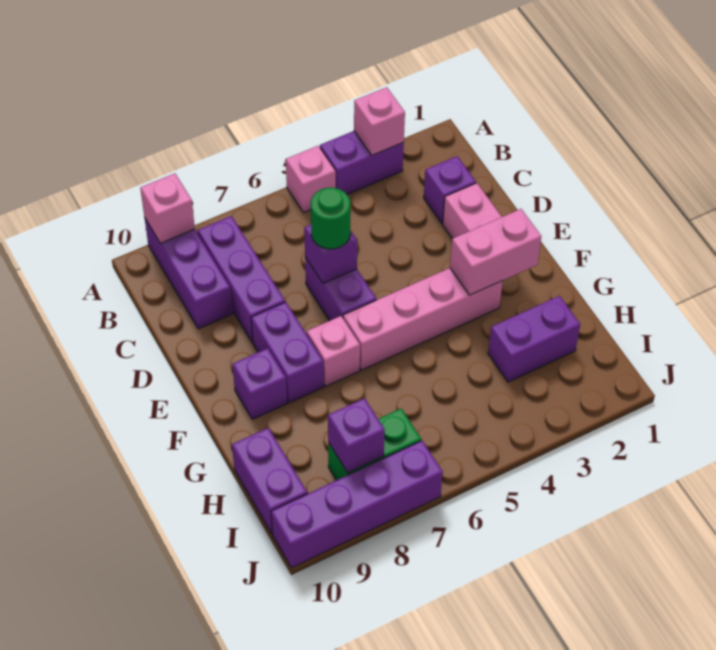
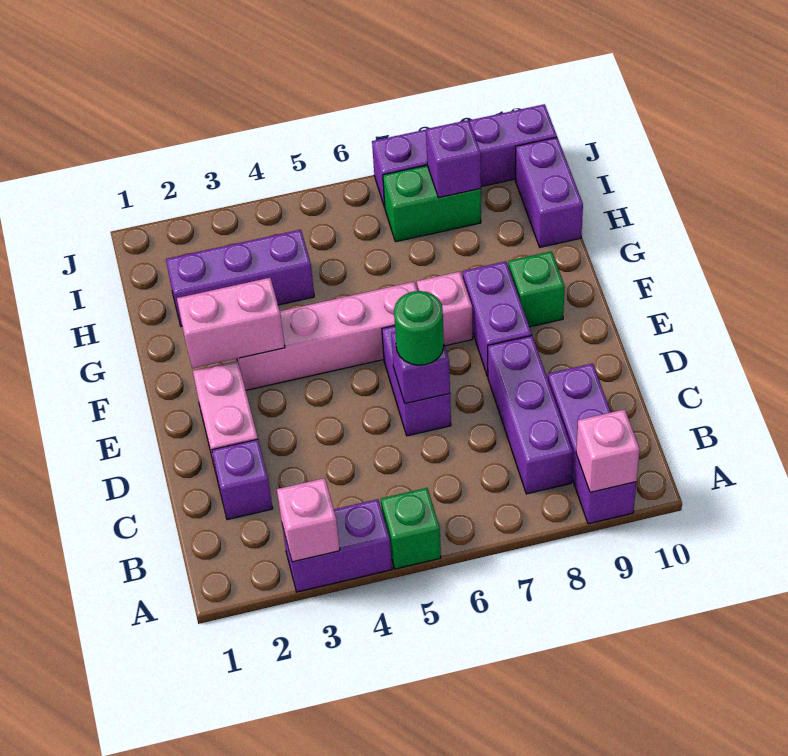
pink 1x1 brick [286,146,336,213] -> green 1x1 brick [381,488,441,569]
purple 1x1 brick [233,348,287,419] -> green 1x1 brick [508,251,565,327]
purple 1x2 brick [488,296,580,382] -> purple 1x3 brick [166,230,314,326]

